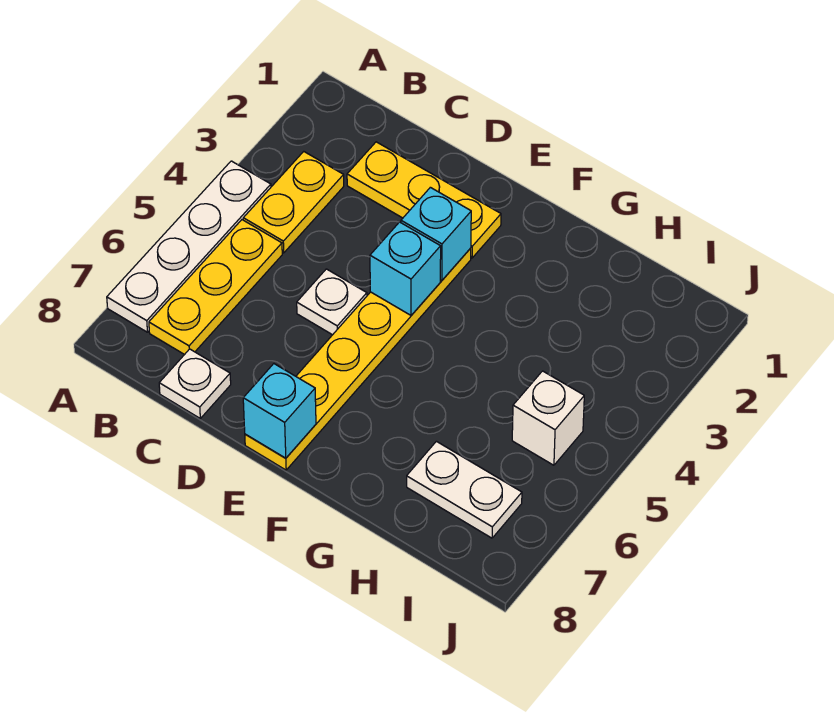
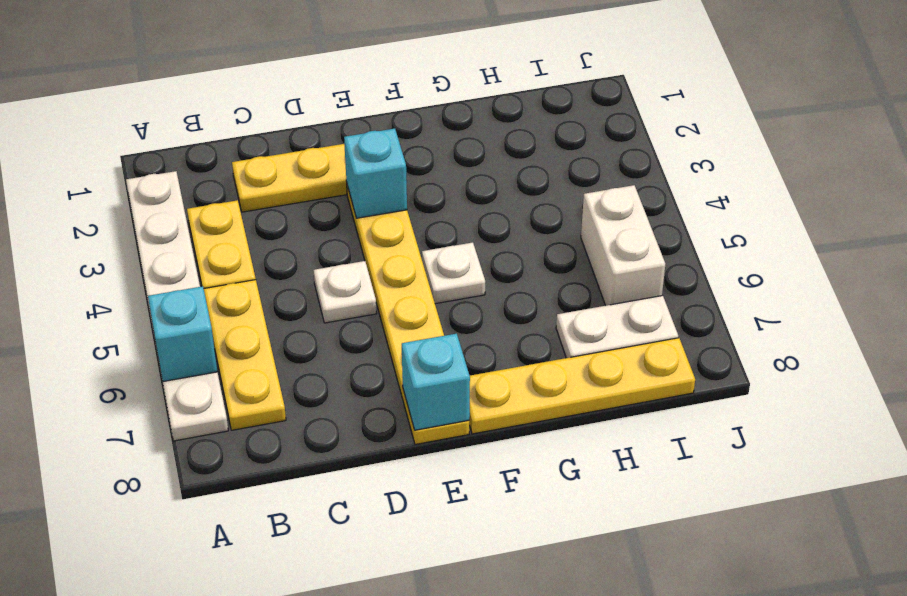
white 1x4 plate [107,161,271,332] -> white 1x6 plate [126,171,228,441]
white 1x1 plate [159,349,231,418] -> white 1x1 plate moved to [422,242,485,304]
cyan 1x1 brick [370,222,441,315] -> cyan 1x1 brick moved to [148,286,217,382]
none -> yellow 1x4 plate [469,338,695,434]
white 1x1 brick [512,371,584,465] -> white 1x2 brick [581,185,665,306]

